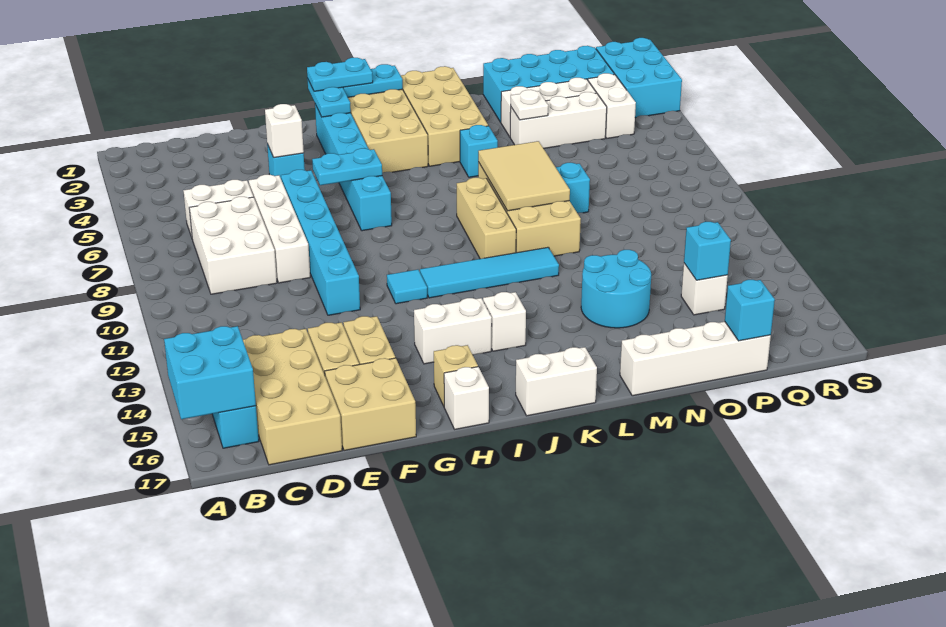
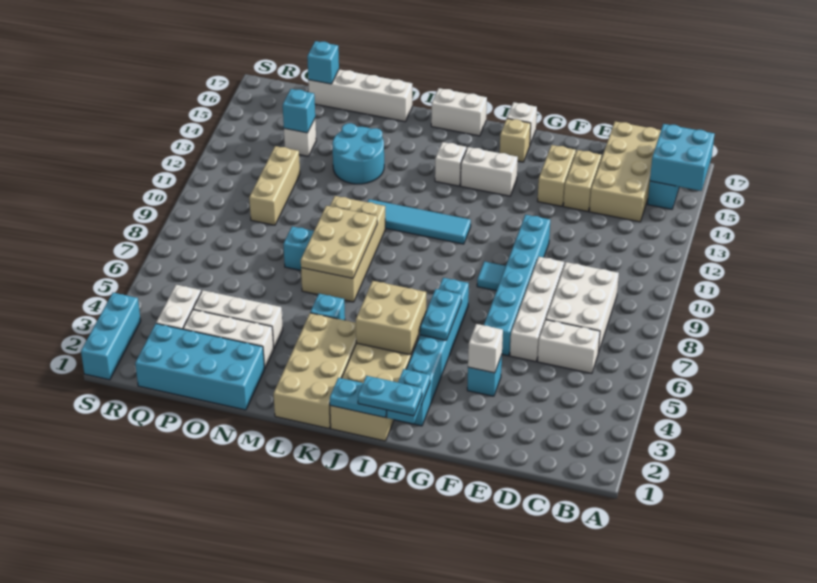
tan 2x2 brick [325,358,416,451] -> tan 2x2 brick moved to [356,281,426,355]
cyan 1x2 plate [312,148,382,185] -> cyan 1x2 plate turned to [420,289,462,340]
cyan 1x1 tile [387,270,427,304] -> cyan 1x1 tile moved to [477,261,506,291]
tan 1x3 brick [457,178,516,259] -> tan 1x3 brick moved to [249,146,300,225]
tan 2x3 tile [478,141,570,211] -> tan 2x3 plate [301,206,377,278]
white 1x1 plate [511,90,548,120] -> none
cyan 2x3 brick [596,38,682,118] -> cyan 1x3 brick [81,293,141,380]

